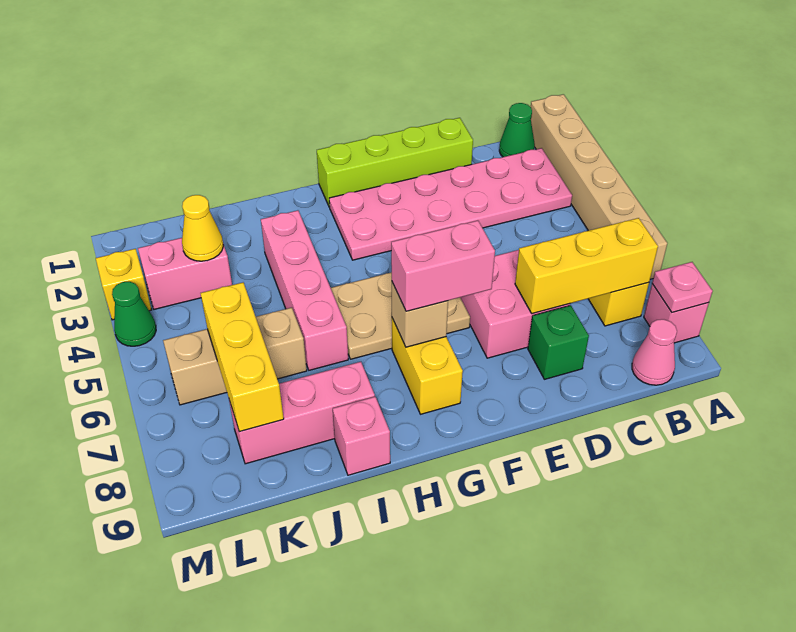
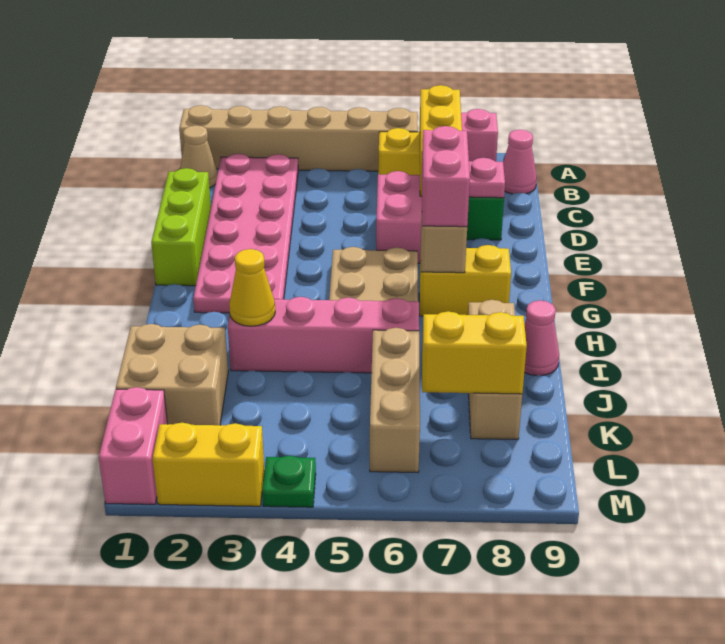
pink 1x1 plate [652,262,713,312] -> pink 1x1 plate moved to [469,158,505,198]
green 1x1 cone [499,103,535,157] -> tan 1x1 cone [180,125,217,188]
lime 1x4 brick [317,118,473,207] -> lime 1x3 brick [151,168,211,286]
pink 1x3 brick [229,362,375,464] -> tan 1x3 brick [468,300,522,440]
pink 1x1 brick [333,397,390,475] -> pink 1x1 cone [524,300,559,376]
none -> tan 2x2 brick [116,324,228,425]
pink 1x2 brick [138,238,232,309] -> pink 1x2 brick moved to [99,387,167,504]
yellow 1x1 cone [182,195,223,261] -> yellow 1x1 cone moved to [229,249,275,326]
yellow 1x3 brick [201,283,284,432] -> yellow 1x2 brick [422,311,527,394]
yellow 1x1 brick [96,249,152,320] -> yellow 1x2 brick [153,423,264,506]
green 1x1 cone [112,282,156,346] -> green 1x1 plate [262,456,316,507]

